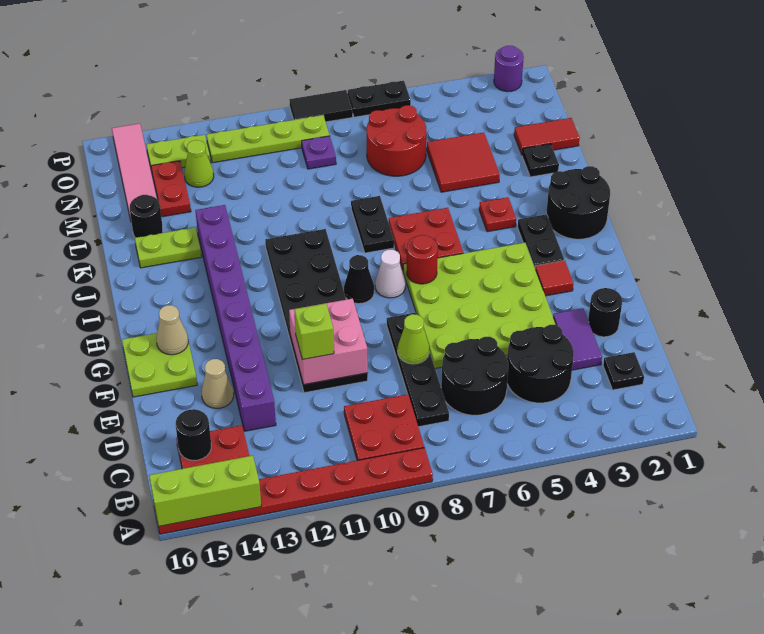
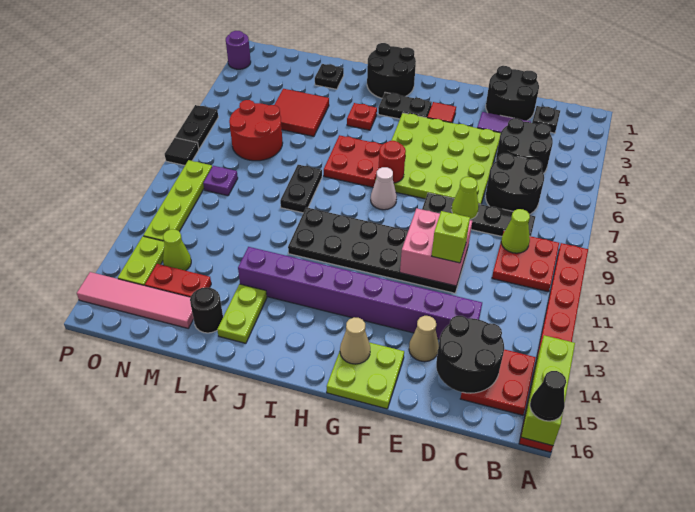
none -> lime 1x1 cone [501,209,530,253]
black 1x1 round brick [176,409,211,460] -> black 2x2 round brick [436,316,504,393]
black 1x1 round brick [588,288,622,337] -> black 2x2 round brick [486,66,539,121]
black 1x1 cone [344,255,374,304] -> black 1x1 cone moved to [530,371,566,421]
black 1x2 plate [351,196,394,253] -> black 1x2 plate turned to [280,165,322,213]
red 1x2 tile [514,118,580,155] -> none
black 1x2 tile [289,90,353,122] -> black 1x1 tile [165,138,199,165]

